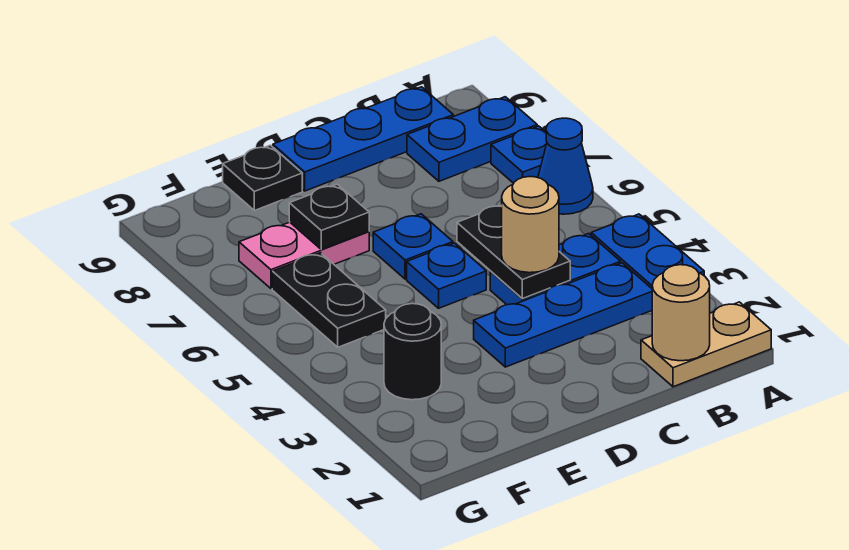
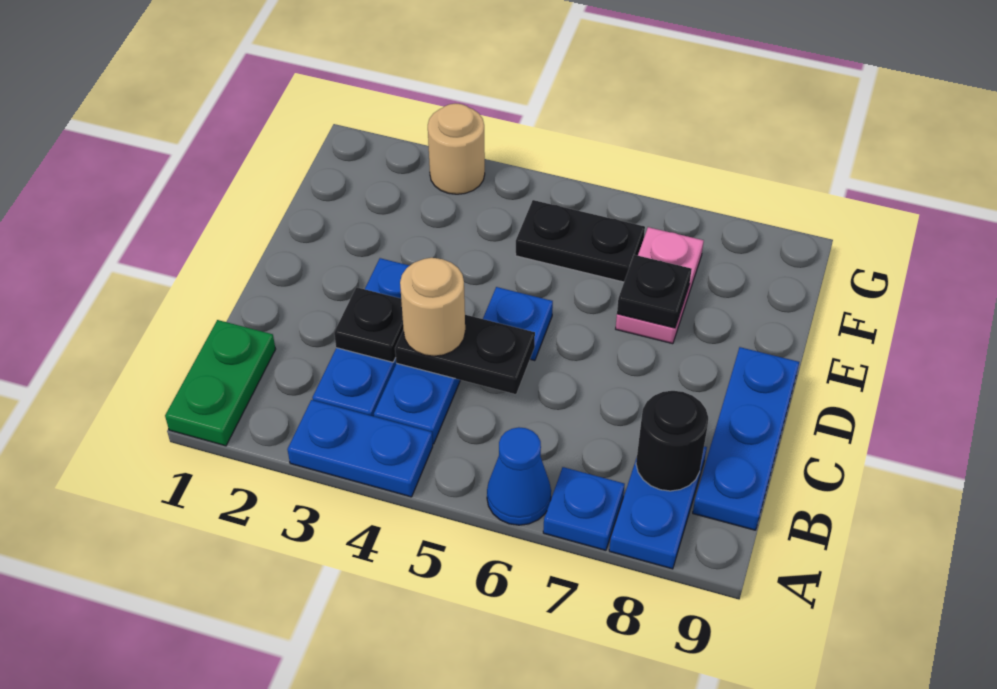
tan 1x2 plate [641,302,771,387] -> green 1x2 plate [165,320,276,446]
tan 1x1 round brick [652,265,710,361] -> tan 1x1 round brick moved to [428,103,485,194]
blue 1x1 plate [373,214,453,279] -> none
black 1x1 plate [223,145,302,211] -> black 1x1 plate moved to [334,287,403,362]
black 1x1 round brick [384,304,441,400] -> black 1x1 round brick moved to [636,391,708,491]

